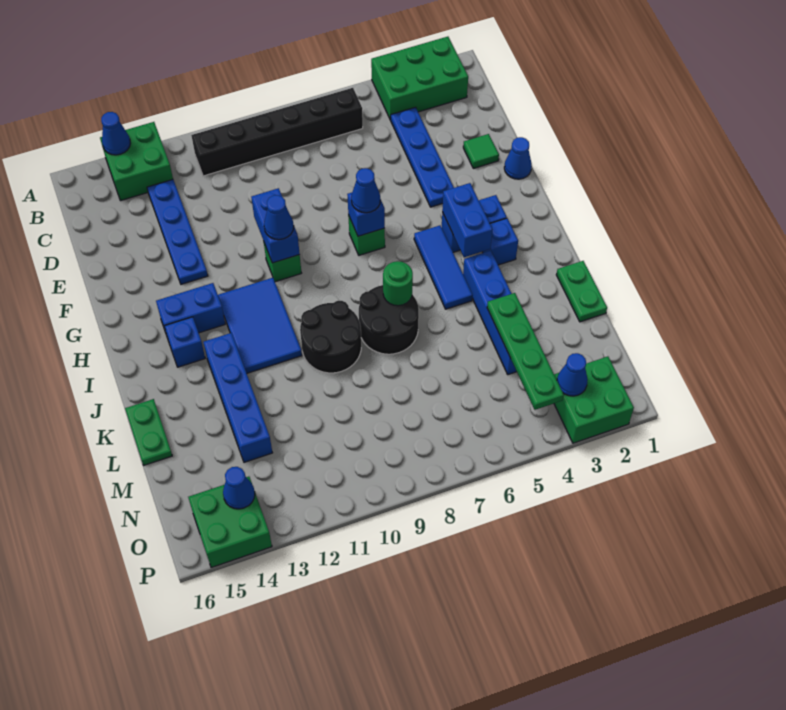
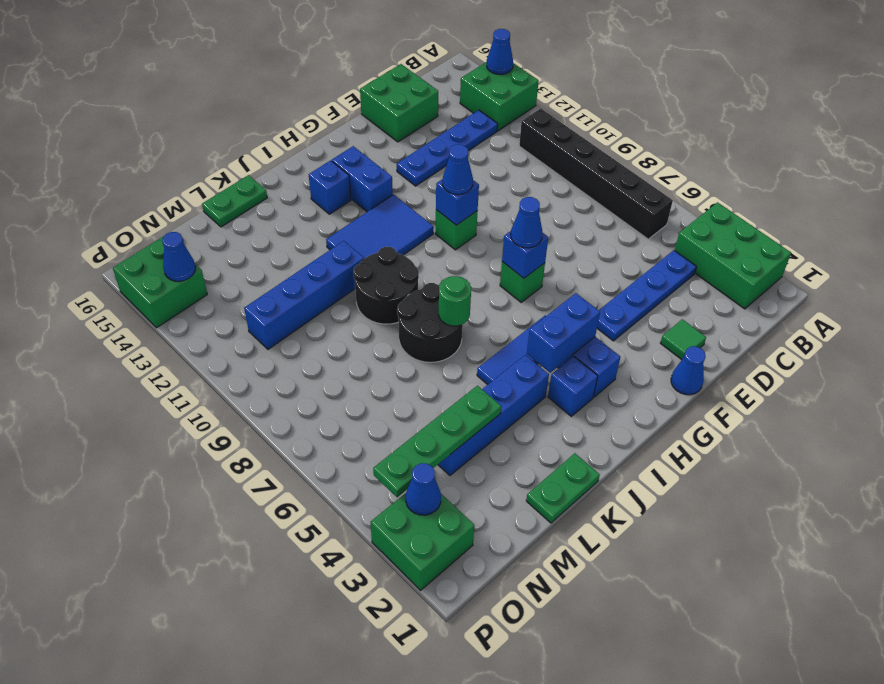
none -> green 2x2 brick [360,64,438,142]
blue 1x2 brick [251,188,300,263] -> blue 1x1 brick [436,179,479,225]
blue 1x4 brick [203,333,272,462] -> blue 1x4 brick moved to [244,241,364,349]

